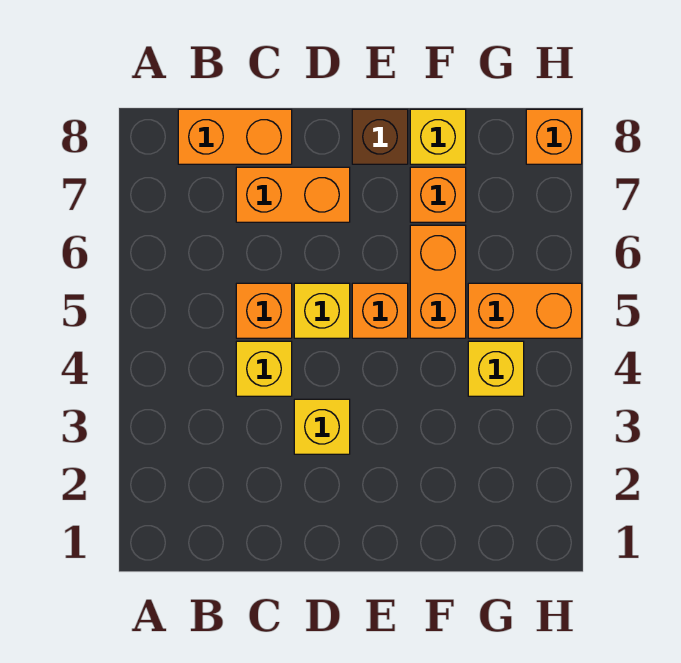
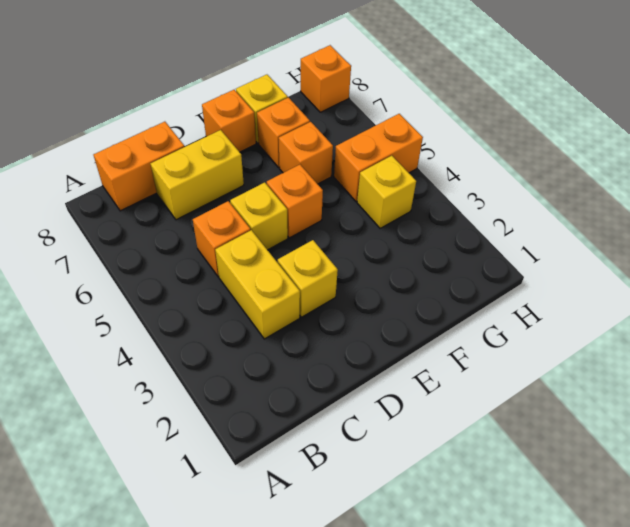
yellow 1x1 brick [236,341,292,396] -> yellow 1x2 brick [215,230,300,339]
orange 1x2 brick [236,167,350,222] -> yellow 1x2 brick [150,130,244,220]
brown 1x1 brick [352,109,408,164] -> orange 1x1 brick [202,90,256,152]
orange 1x2 brick [410,225,466,338] -> orange 1x1 brick [279,122,333,184]

